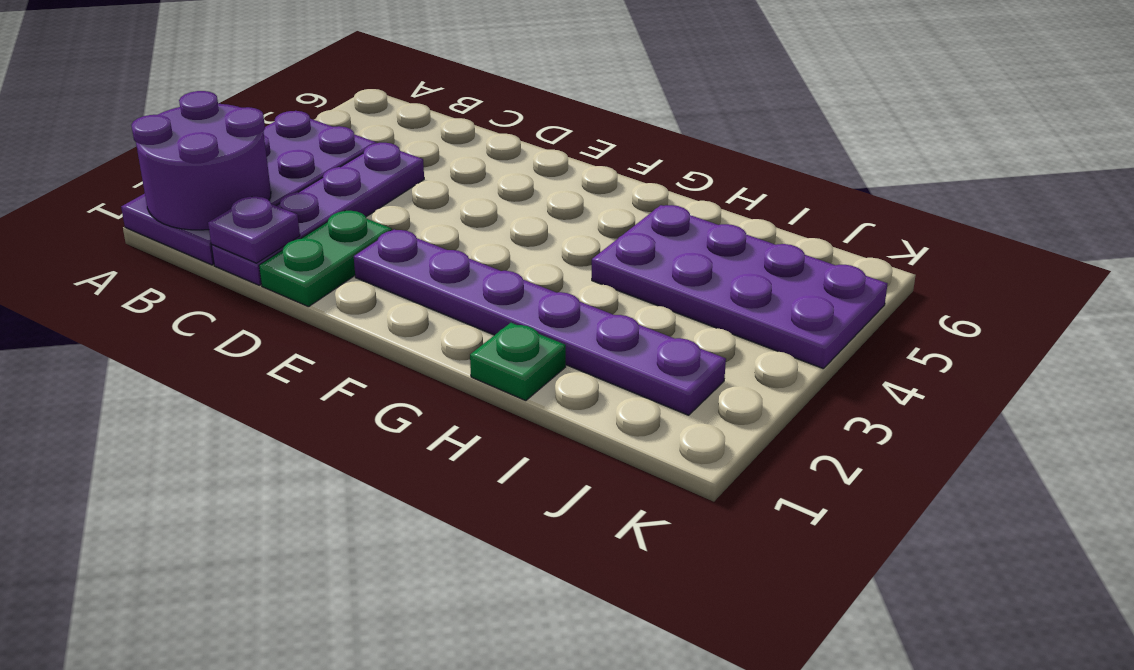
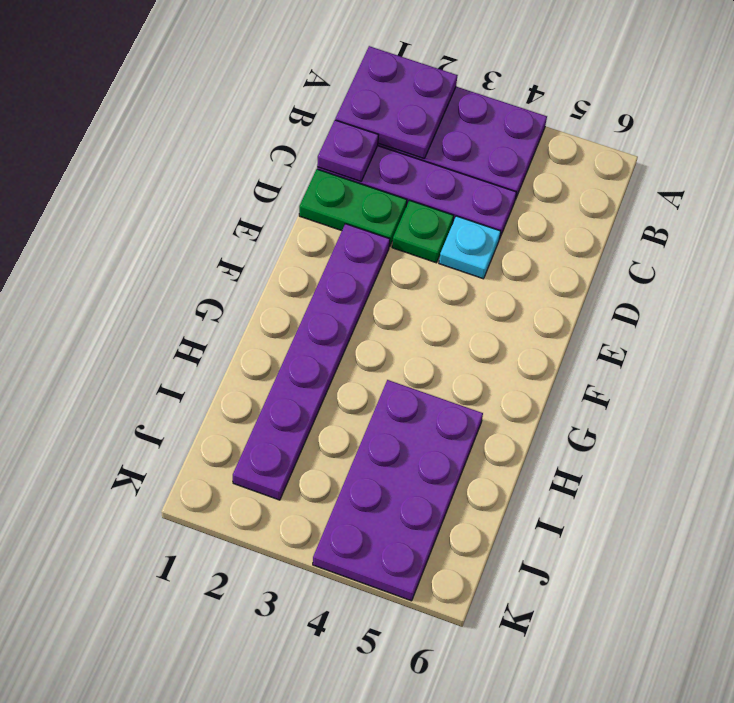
purple 2x2 round brick [131,91,271,230] -> purple 2x2 plate [335,46,458,158]
none -> cyan 1x1 plate [439,216,501,279]
green 1x1 plate [470,323,566,401] -> green 1x1 plate moved to [392,200,454,263]

